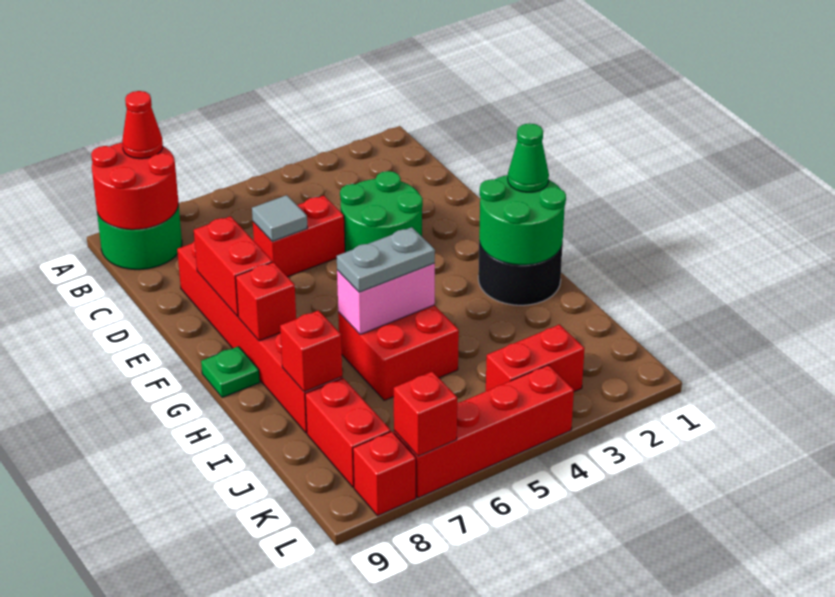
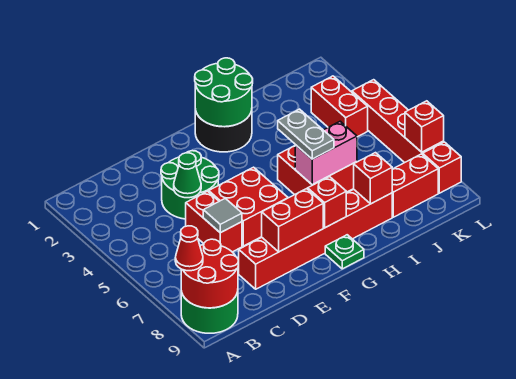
none -> red 2x2 brick [209,167,288,246]
green 1x1 cone [508,123,549,192] -> green 1x1 cone moved to [174,153,201,198]
pink 1x2 brick [337,264,435,335] -> pink 1x2 brick turned to [295,121,357,185]

